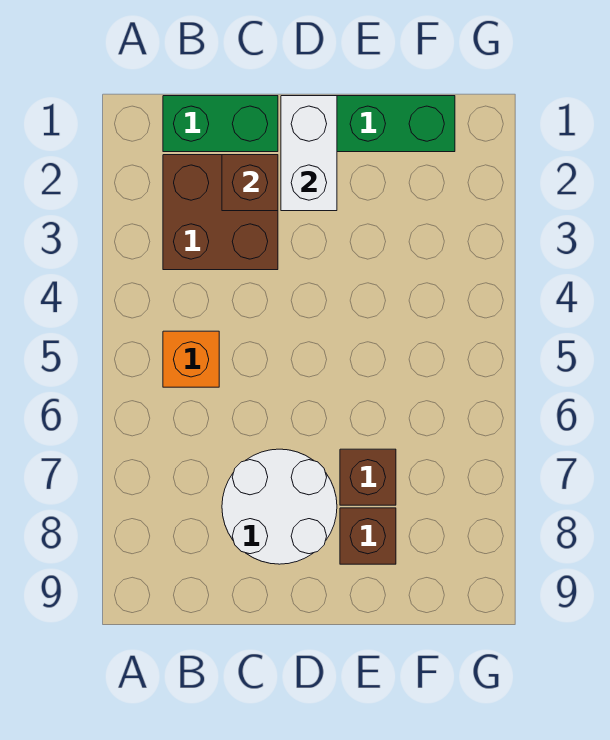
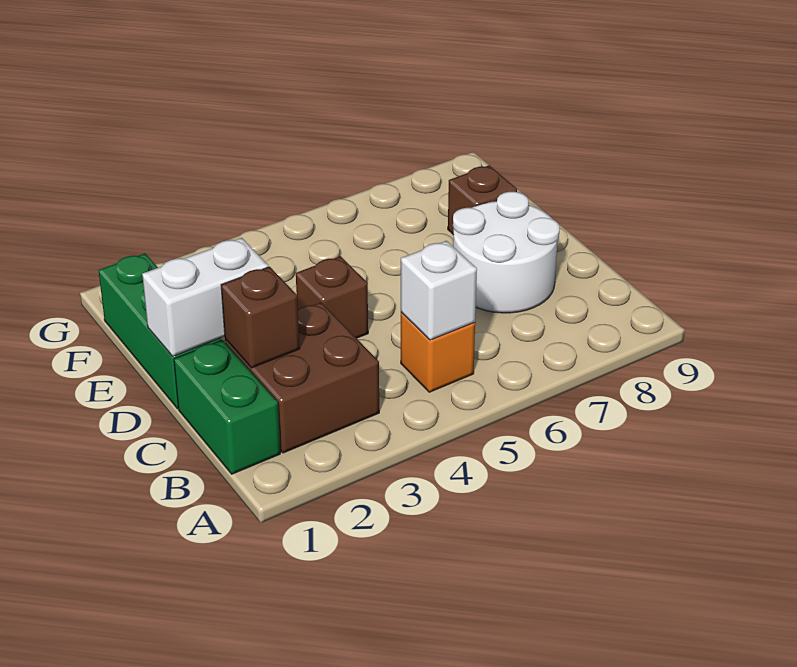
none -> white 1x1 brick [401,241,477,340]
brown 1x1 brick [340,449,396,505] -> brown 1x1 brick moved to [296,256,368,338]

